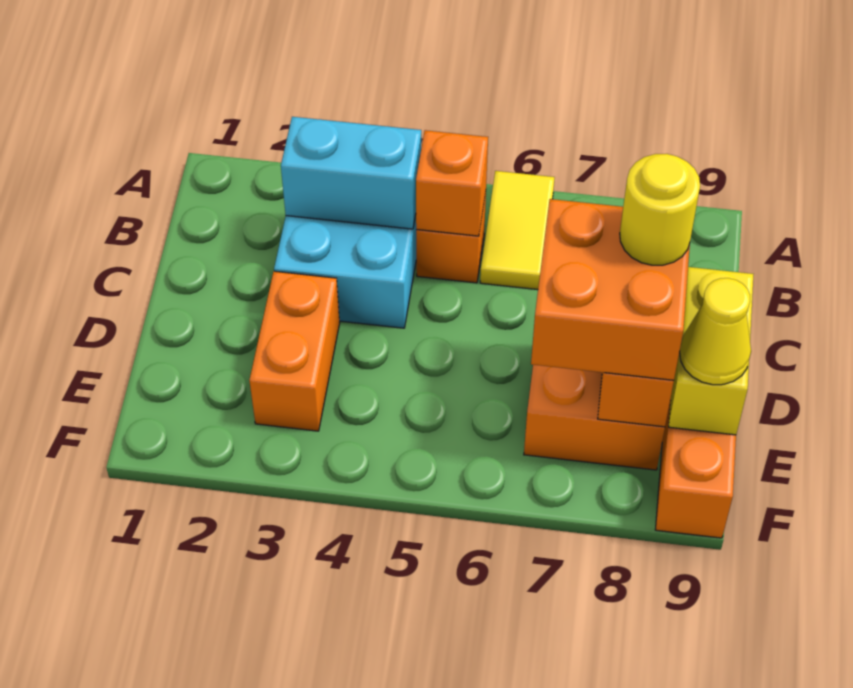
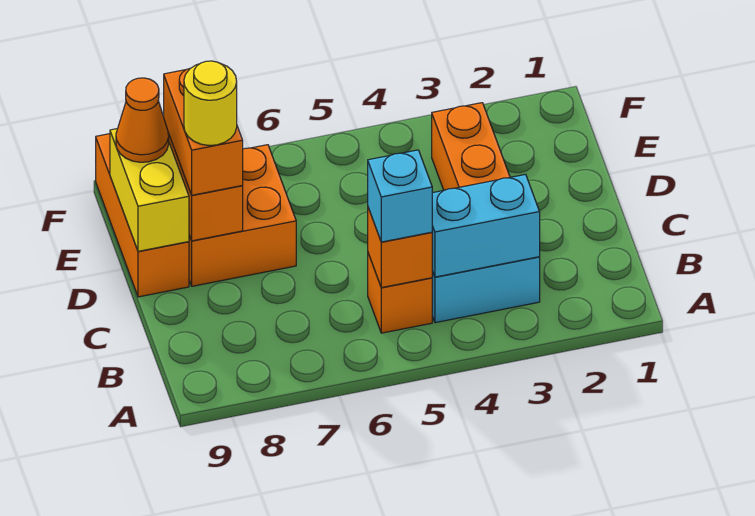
yellow 1x2 tile [480,171,555,290] -> none
none -> cyan 1x1 brick [368,150,432,242]
orange 2x2 brick [531,199,690,380] -> orange 1x2 brick [164,69,243,195]
yellow 1x1 cone [680,278,751,385] -> orange 1x1 cone [116,78,169,162]

